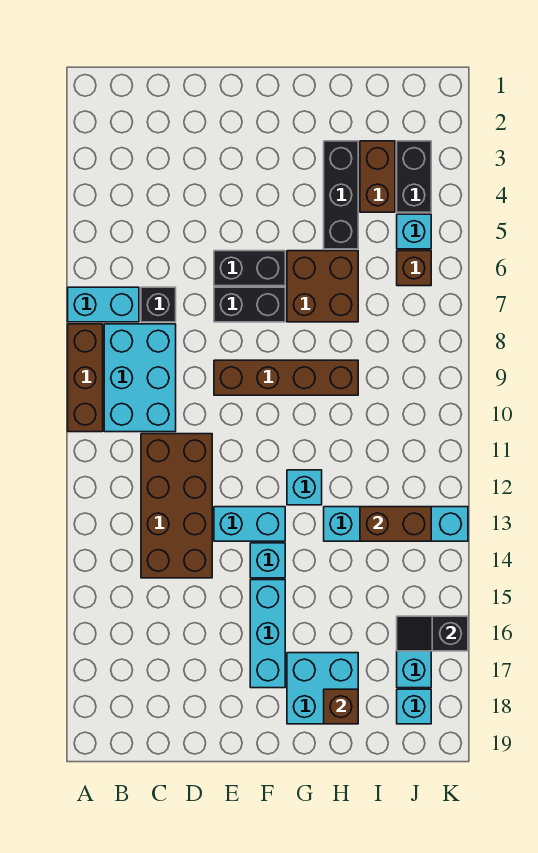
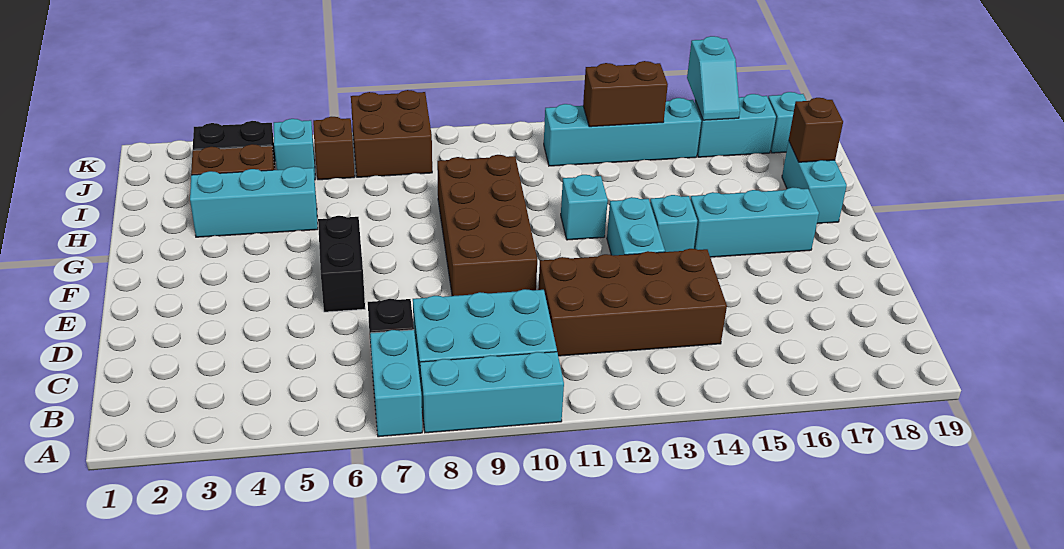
brown 1x3 brick [68,324,103,432] -> cyan 1x3 brick [420,352,564,433]
black 1x2 brick [214,287,285,322] -> none
brown 1x4 brick [214,360,358,395] -> brown 2x4 brick [437,155,537,296]
brown 2x2 brick [287,251,358,322] -> brown 2x2 brick moved to [351,90,432,177]
cyan 2x2 brick [287,653,358,724] -> cyan 1x2 brick [782,141,847,224]
black 1x3 brick [324,141,358,249] -> cyan 1x3 brick [190,166,318,237]
cyan 1x4 brick [324,507,468,541] -> cyan 1x4 brick turned to [544,98,701,166]
brown 1x2 brick [360,507,431,541] -> brown 1x2 brick turned to [583,61,668,127]
black 1x2 slope [397,616,468,651] -> cyan 1x2 slope [687,36,740,120]

